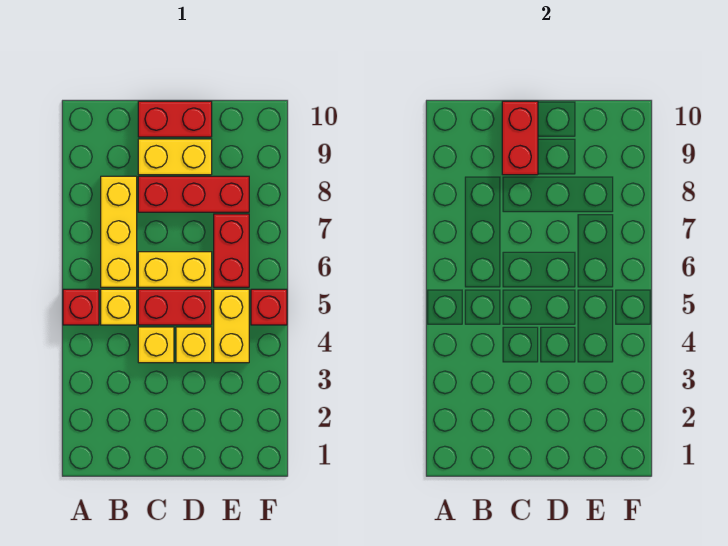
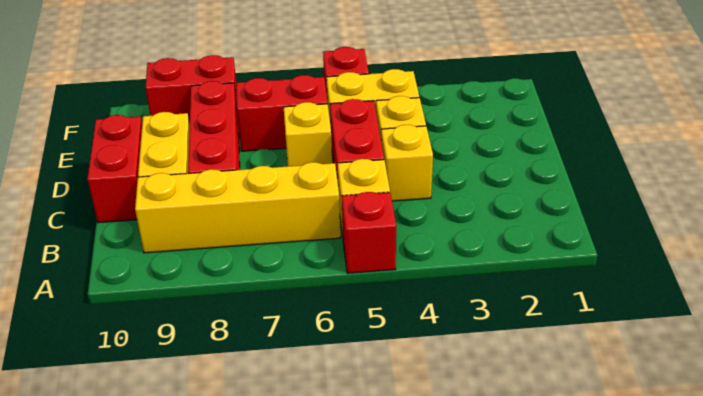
yellow 1x3 brick [101,176,137,287] -> yellow 1x4 brick [135,162,340,253]
yellow 1x2 brick [138,252,212,287] -> yellow 1x1 brick [284,102,332,166]
red 1x2 brick [502,101,538,175] -> red 1x2 brick moved to [145,55,237,125]

